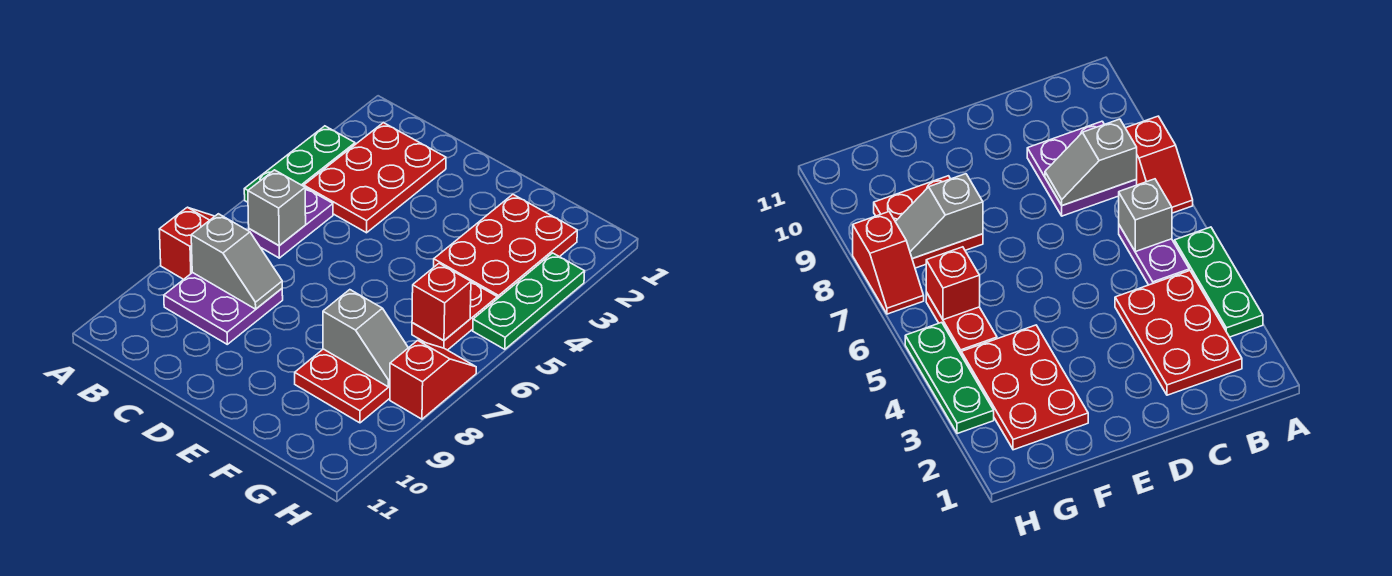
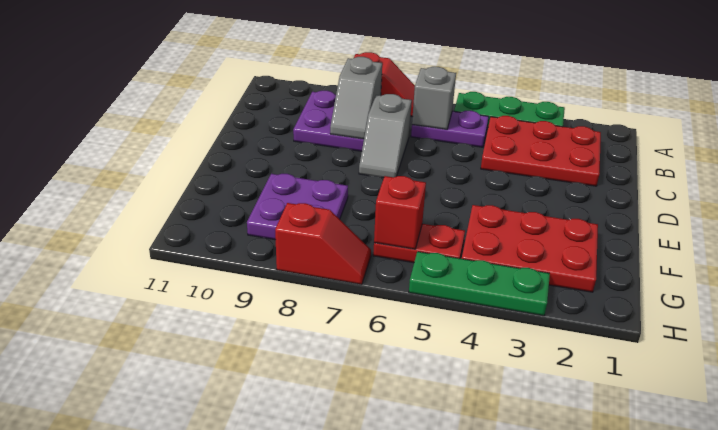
red 2x2 plate [295,349,390,423] -> purple 2x2 plate [247,174,348,240]
grey 1x2 slope [323,290,408,387] -> grey 1x2 slope moved to [359,94,412,178]

